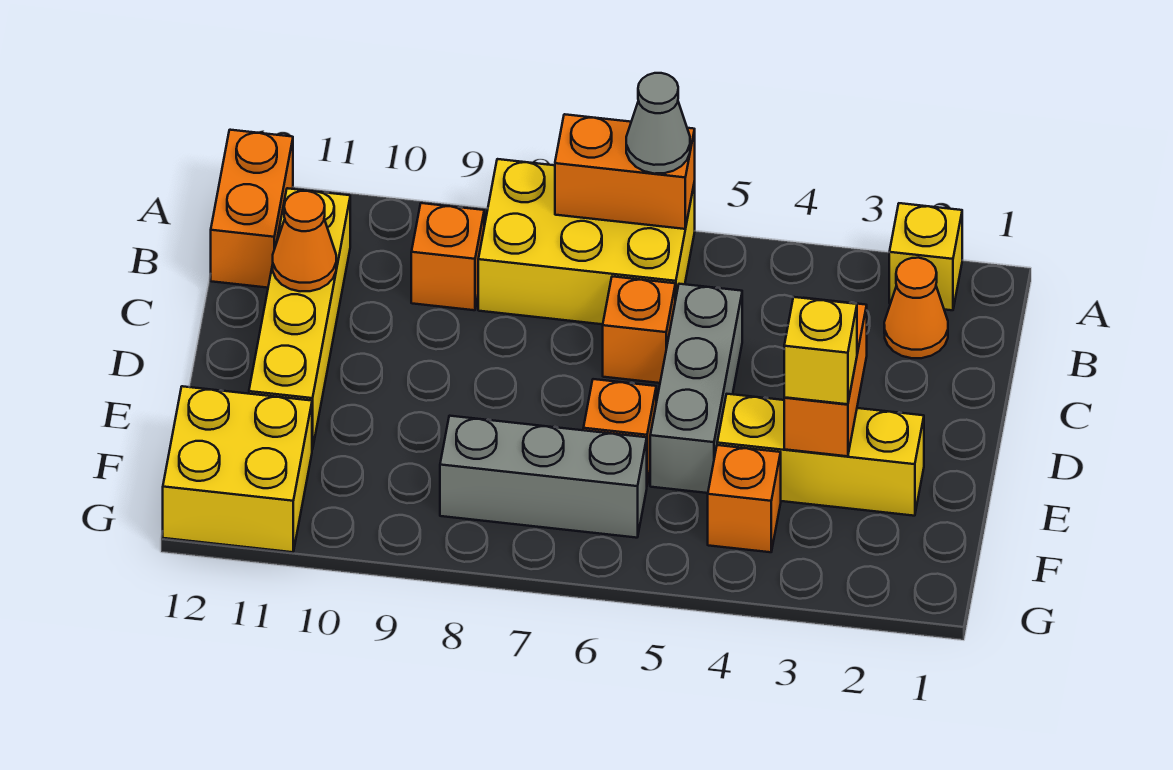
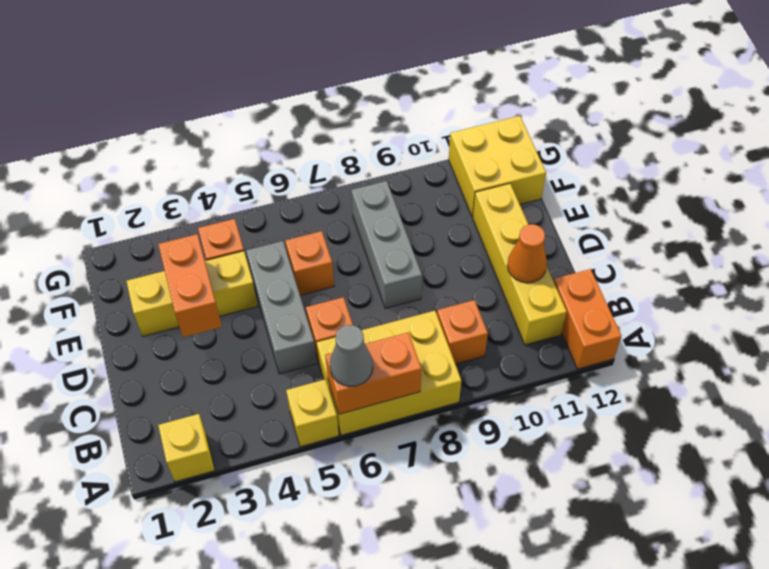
orange 1x1 cone [884,258,948,358] -> none
yellow 1x1 brick [784,297,857,404] -> yellow 1x1 brick moved to [286,379,339,447]
grey 1x3 brick [440,416,647,538] -> grey 1x3 brick turned to [351,181,422,309]

